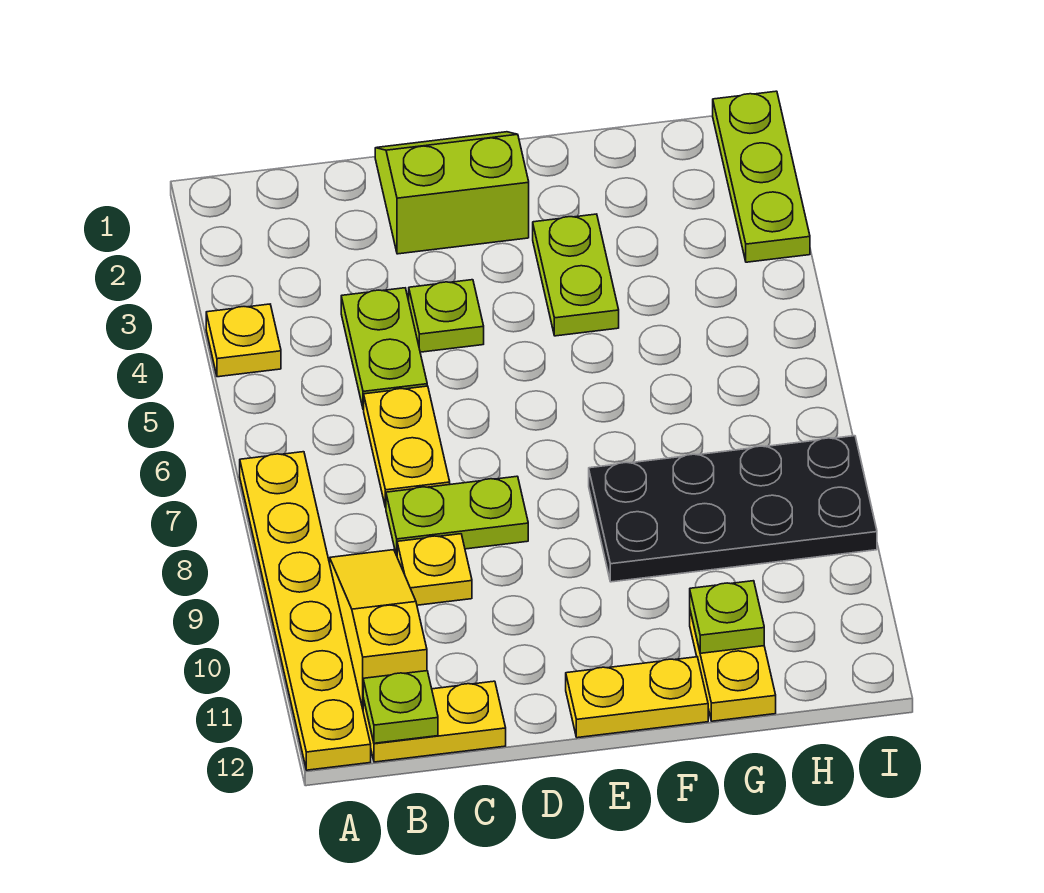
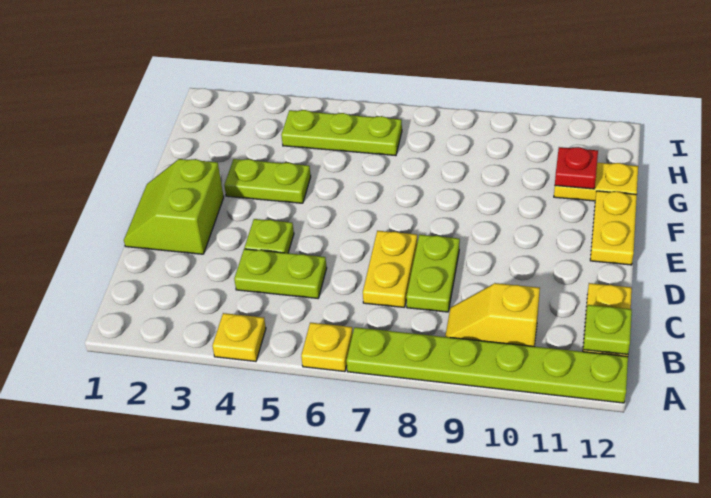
yellow 1x6 plate [240,452,371,770] -> lime 1x6 plate [346,327,628,403]
yellow 1x3 slope [330,550,427,708] -> yellow 1x2 slope [445,283,540,347]
yellow 1x2 plate [364,386,450,508] -> yellow 1x2 plate turned to [363,231,417,307]
yellow 1x1 plate [397,534,472,605] -> yellow 1x1 plate moved to [301,323,353,372]
black 2x4 plate [589,436,877,582] -> none
lime 1x1 plate [690,581,764,653] -> red 1x1 plate [555,147,598,189]
lime 1x3 plate [713,91,810,262] -> lime 1x3 plate moved to [281,110,402,156]

